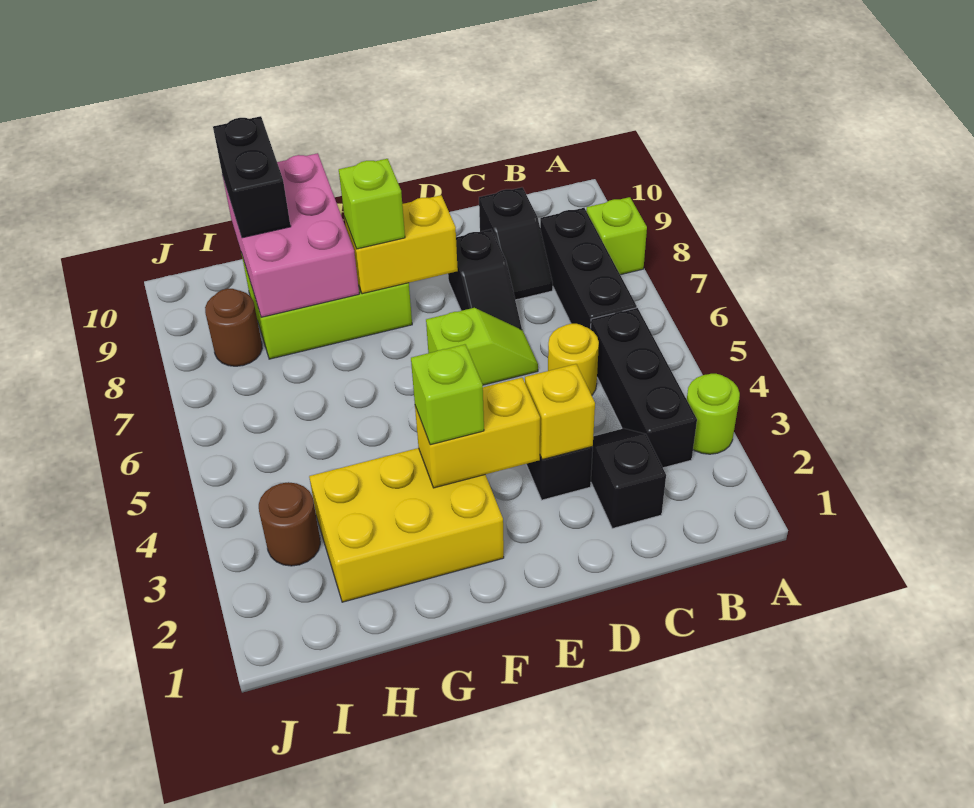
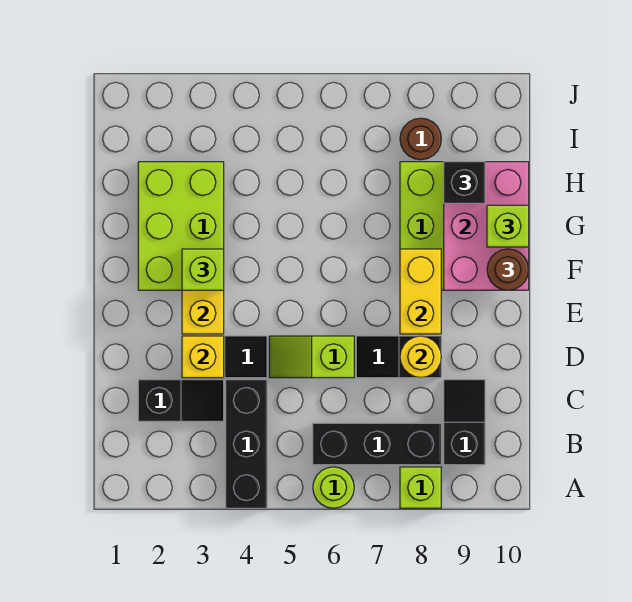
lime 1x1 round brick [687,374,740,454] -> lime 1x1 round brick moved to [313,467,354,508]
black 1x3 brick [591,308,697,468] -> black 1x3 brick turned to [226,380,267,508]
yellow 1x1 round brick [548,324,599,395] -> yellow 1x1 round brick moved to [400,336,441,378]
black 1x2 slope [479,187,553,300] -> black 1x2 slope turned to [444,380,485,465]
lime 1x2 slope [426,308,538,385] -> lime 1x2 slope turned to [269,336,354,378]
yellow 2x3 brick [309,448,504,602] -> lime 2x3 brick [138,162,224,290]
lime 1x1 brick [339,159,405,249] -> lime 1x1 brick moved to [487,205,529,247]
pink 2x3 brick [223,153,359,317] -> pink 2x3 brick turned to [444,162,529,290]
black 1x2 brick [213,116,291,238] -> black 1x1 brick [444,162,485,203]
brown 1x1 round brick [259,482,320,566] -> brown 1x1 round brick moved to [487,249,529,290]

